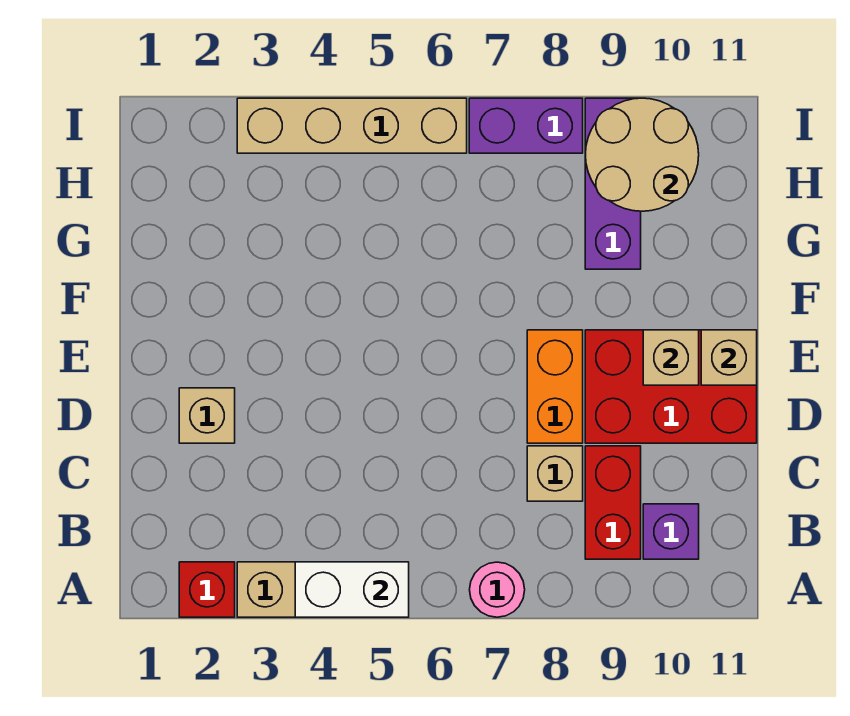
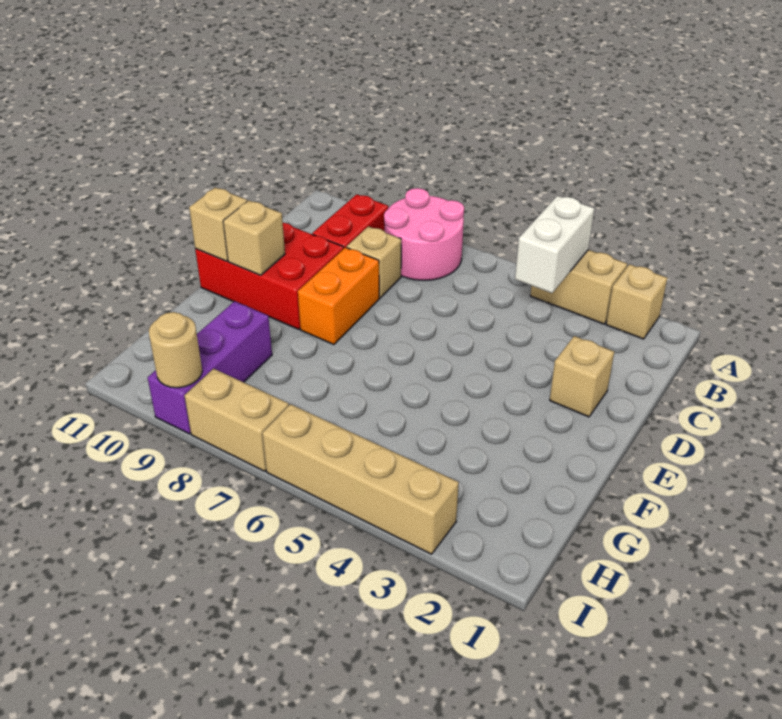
red 1x1 brick [179,562,235,617] -> tan 1x1 brick [606,264,667,339]
white 1x2 brick [295,562,409,617] -> white 1x2 brick turned to [515,196,594,293]
pink 1x1 round brick [470,562,525,617] -> pink 2x2 round brick [384,188,464,280]
purple 1x1 brick [643,504,699,559] -> none
tan 2x2 round brick [585,98,699,211] -> tan 1x1 round brick [149,312,202,388]
purple 1x2 brick [469,98,583,153] -> tan 1x2 brick [185,369,289,471]

